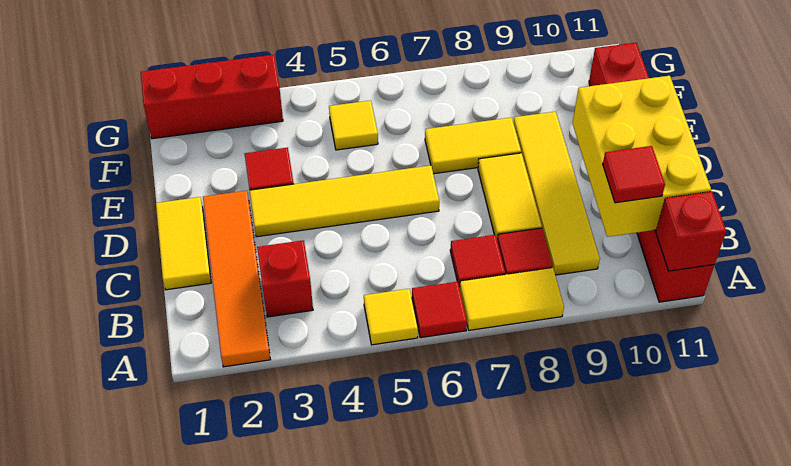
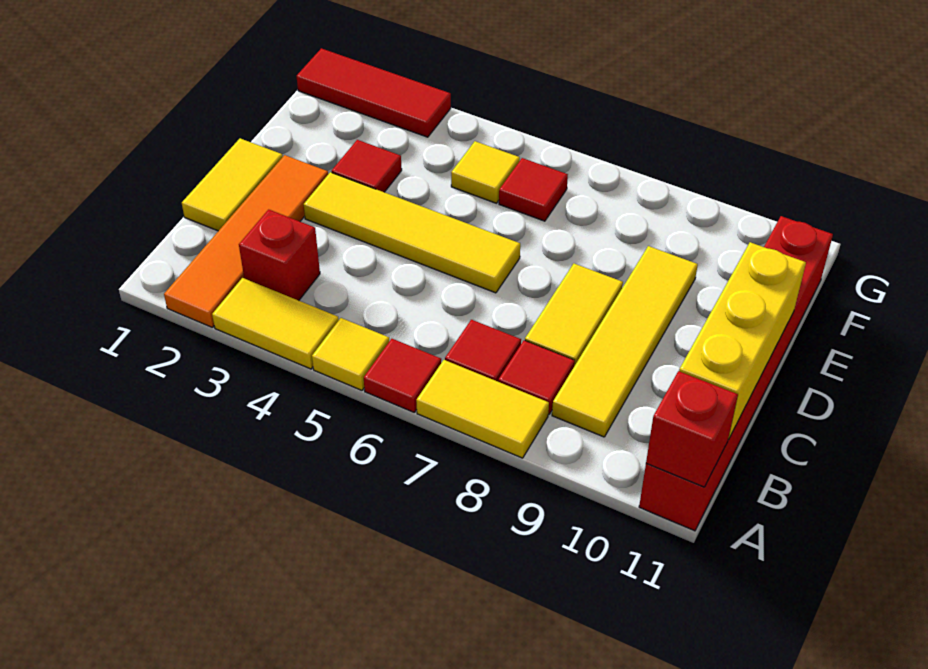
yellow 2x3 brick [573,76,711,237] -> yellow 1x3 brick [679,242,806,439]
red 1x1 tile [603,146,665,203] -> red 1x1 tile moved to [499,158,568,221]
yellow 1x2 tile [425,117,521,174] -> yellow 1x2 tile moved to [212,278,339,369]
red 1x3 brick [141,55,283,139] -> red 1x3 tile [296,48,451,137]

